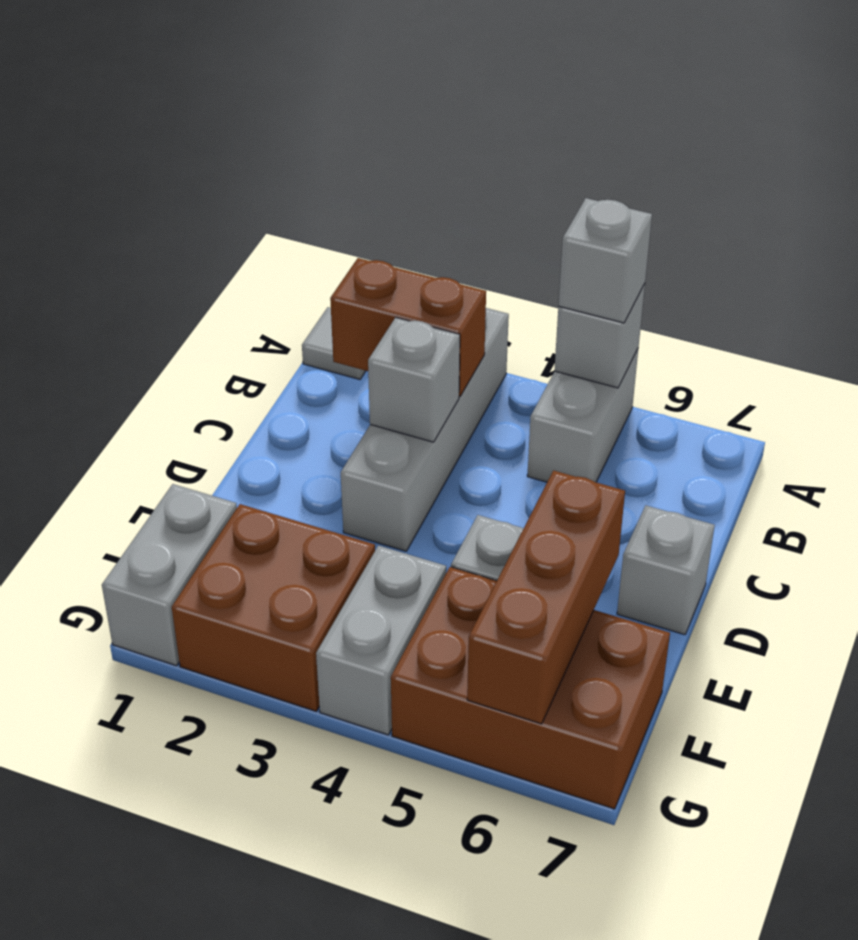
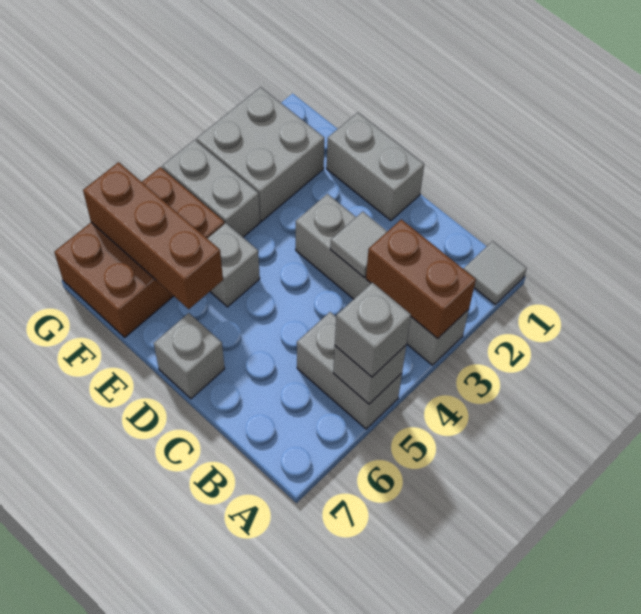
brown 1x2 brick [330,258,486,396] -> brown 1x2 brick turned to [366,219,476,339]
grey 1x1 brick [368,317,460,442] -> grey 1x1 tile [330,212,388,277]
grey 1x2 brick [102,484,237,666] -> grey 1x2 brick moved to [327,112,424,220]
brown 2x2 brick [172,504,375,711] -> grey 2x2 brick [196,87,324,221]

